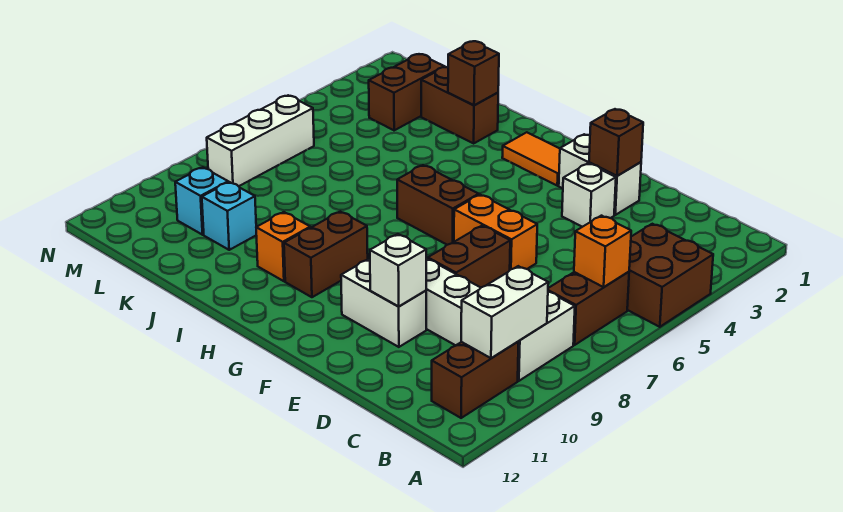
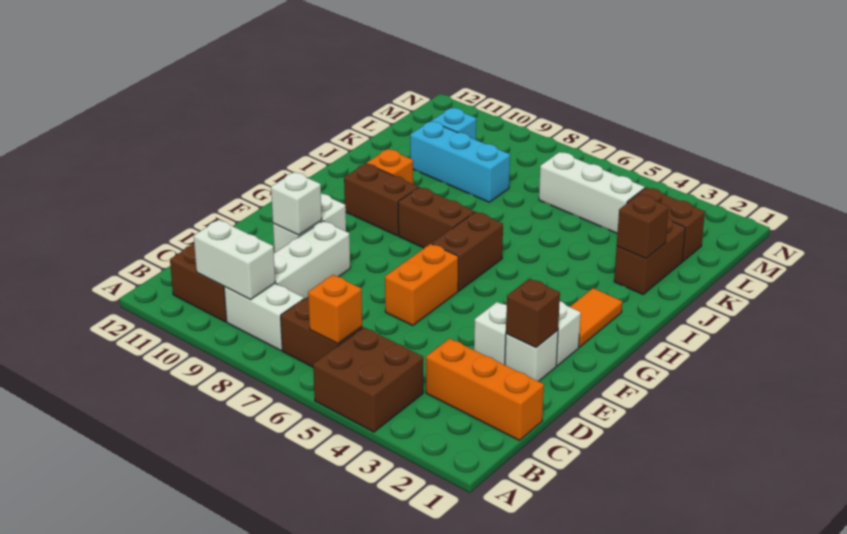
none -> orange 1x3 brick [426,339,544,441]
brown 1x2 brick [428,226,510,287] -> brown 1x2 brick moved to [398,187,474,248]
cyan 1x1 brick [202,182,256,250] -> cyan 1x3 brick [410,121,510,202]
white 1x3 brick [207,95,314,186] -> white 1x3 brick moved to [539,152,645,234]

